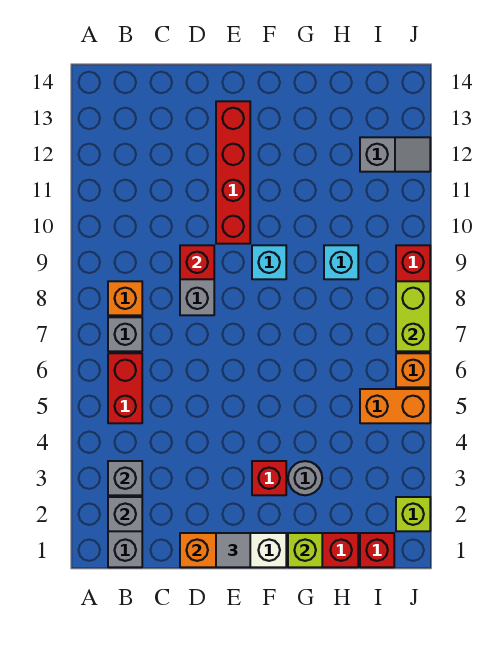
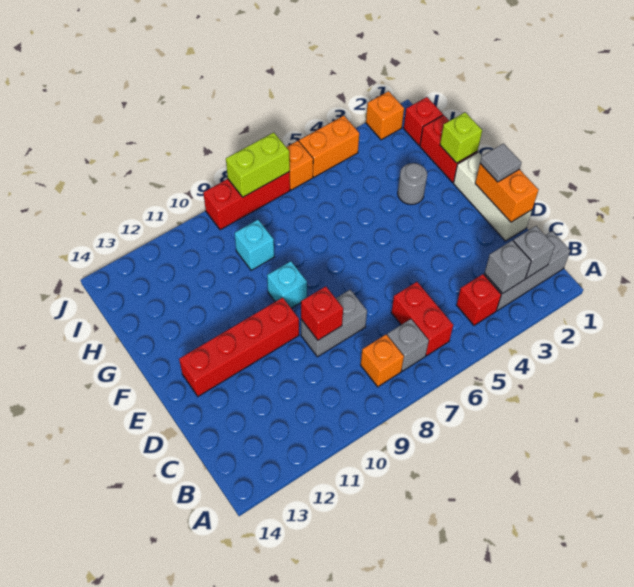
red 1x2 brick [108,353,142,423] -> red 1x2 brick turned to [391,282,453,356]
red 1x1 brick [252,461,286,495] -> red 1x1 brick moved to [457,274,501,325]
orange 1x2 brick [360,389,430,423] -> orange 1x2 brick turned to [299,116,359,177]
grey 1x2 slope [360,137,430,172] -> none
lime 1x1 brick [396,497,430,531] -> orange 1x1 brick [366,91,404,140]

